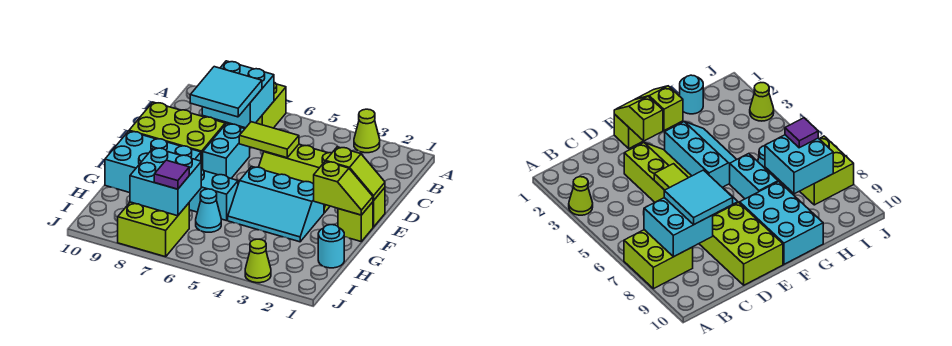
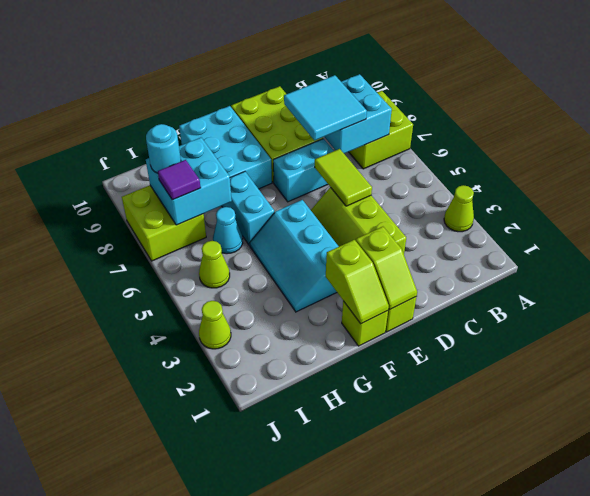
cyan 1x1 round brick [318,225,344,268] -> cyan 1x1 round brick moved to [146,124,181,173]
none -> lime 1x1 cone [199,241,230,288]

